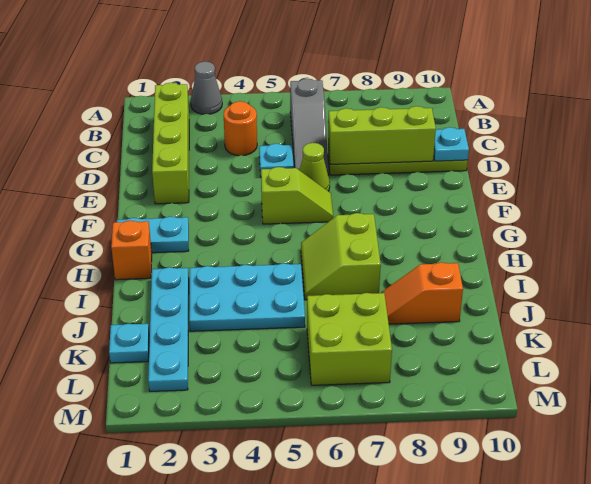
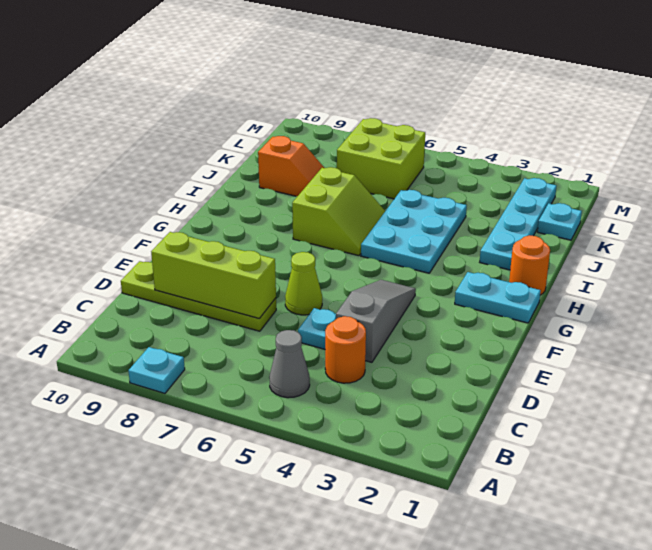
grey 1x1 cone [191,61,222,114] -> grey 1x1 cone moved to [269,330,310,398]
lime 1x4 brick [152,83,189,204] -> none
grey 1x3 slope [290,79,328,173] -> grey 1x3 slope moved to [336,280,416,362]
cyan 1x1 plate [434,127,469,161] -> cyan 1x1 plate moved to [128,347,185,393]
lime 1x2 slope [261,167,333,224] -> none
orange 1x1 brick [111,221,152,280] -> orange 1x1 round brick [509,235,550,295]
cyan 2x3 plate [189,263,305,331] -> cyan 2x3 plate turned to [361,190,467,273]

